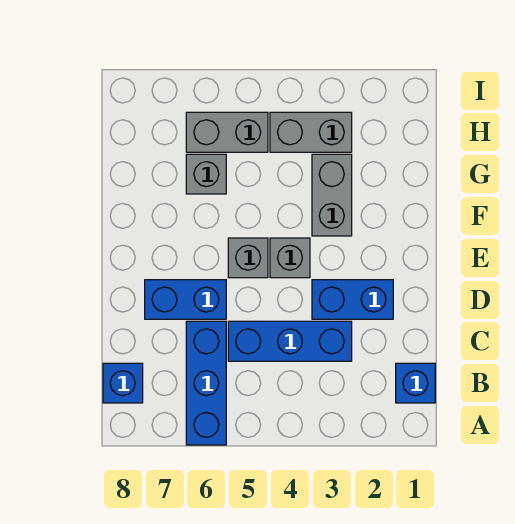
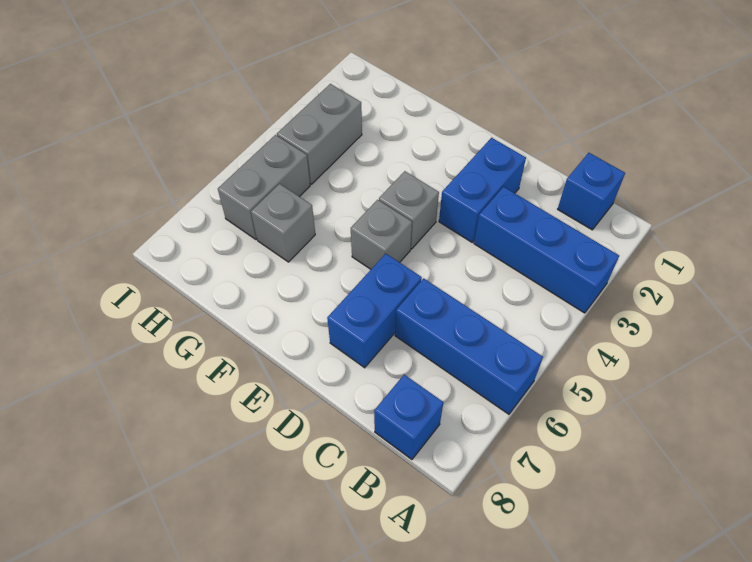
blue 1x3 brick [228,321,352,361] -> blue 1x3 brick turned to [474,187,619,313]
grey 1x2 brick [312,154,352,236] -> none

